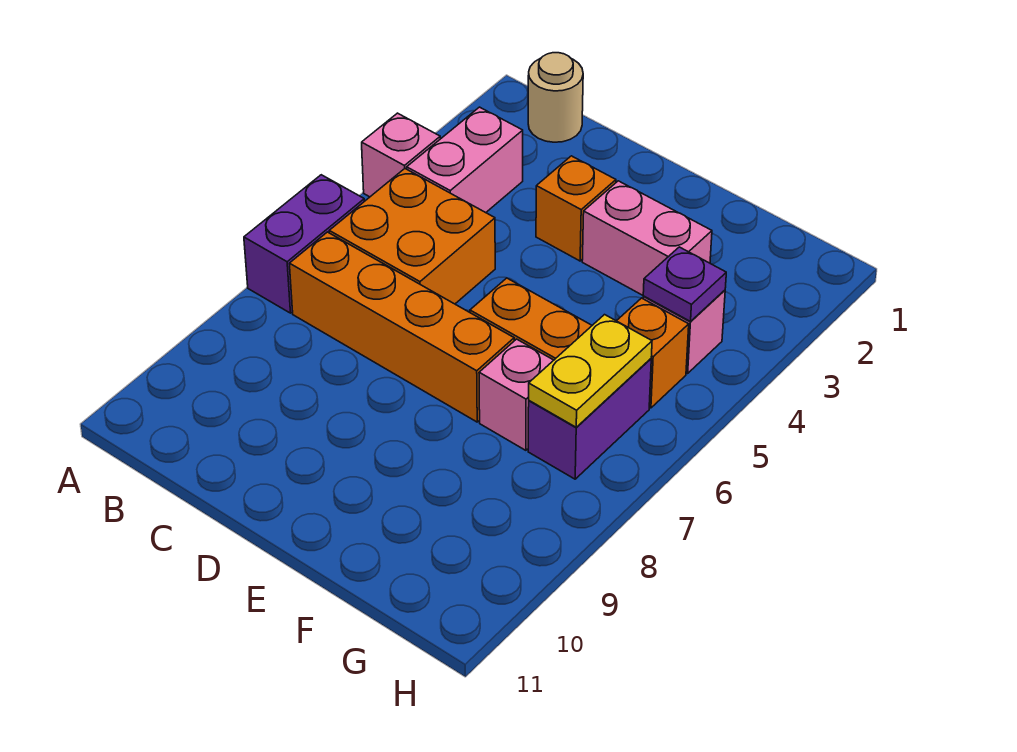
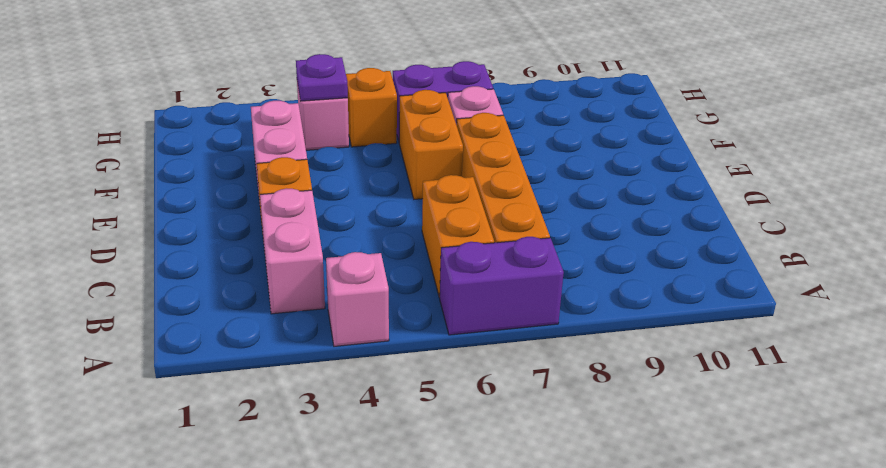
tan 1x1 round brick [528,53,583,142] -> none
pink 1x2 brick [407,107,523,213] -> pink 1x2 brick turned to [260,189,325,314]
orange 2x2 brick [329,169,495,304] -> orange 1x2 brick [422,175,494,297]
yellow 1x2 plate [529,315,652,427] -> none

